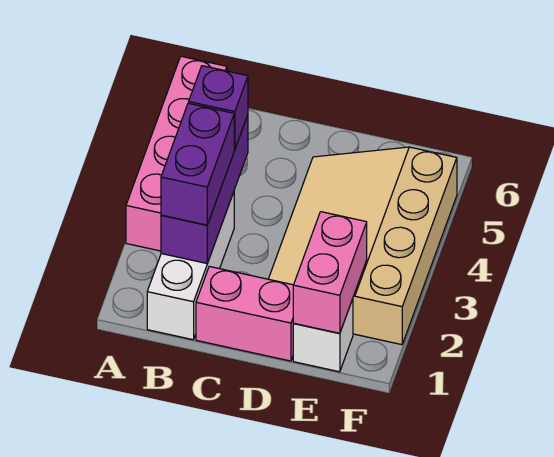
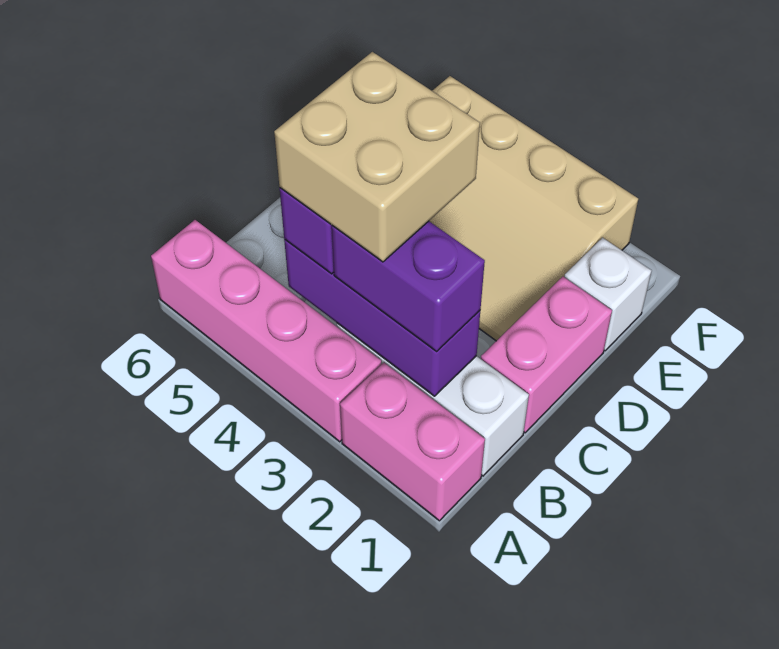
none -> tan 2x2 brick [274,52,480,262]
pink 1x2 brick [293,212,367,333] -> pink 1x2 brick moved to [340,363,485,521]

